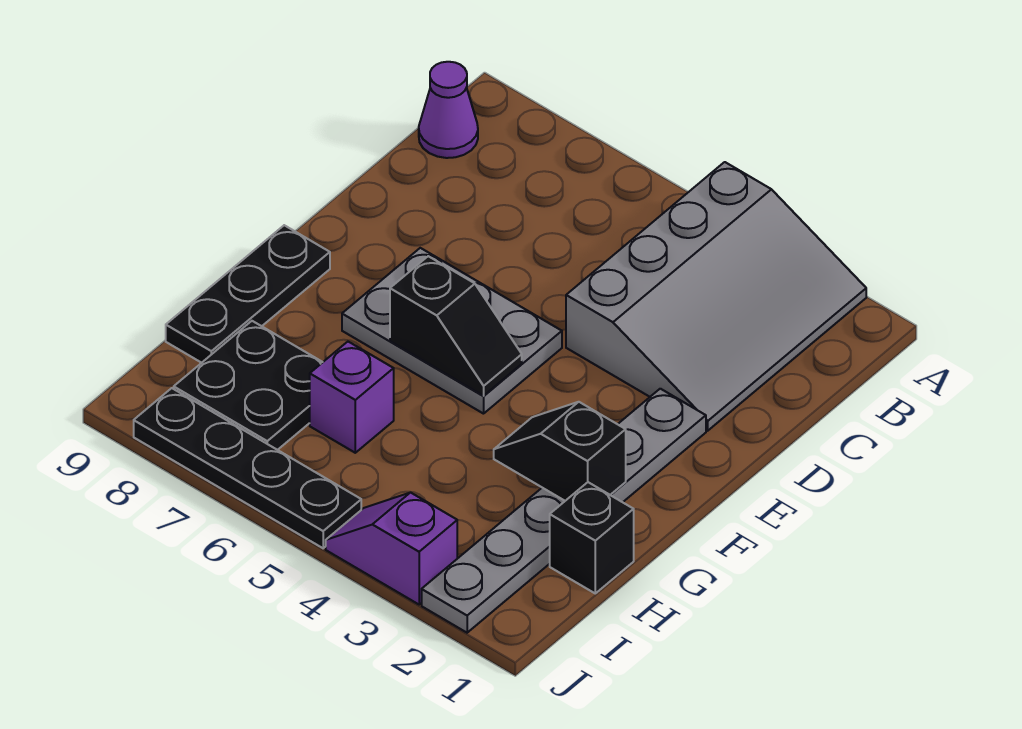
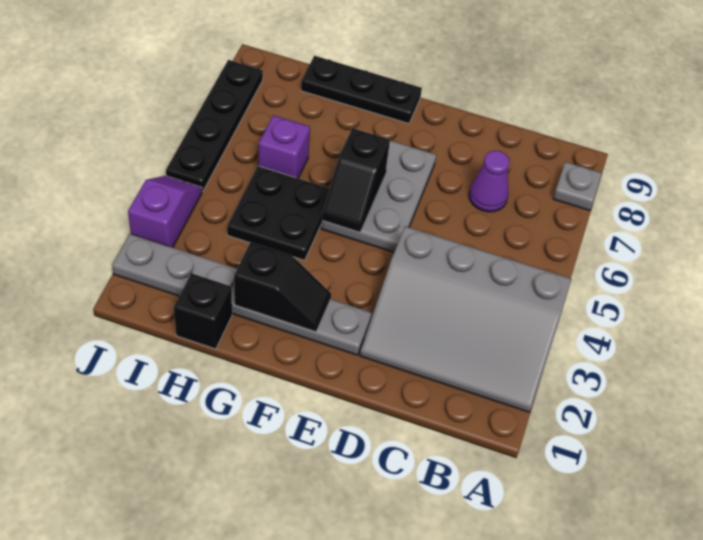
none -> grey 1x1 plate [553,162,602,211]
purple 1x1 cone [419,62,478,158] -> purple 1x1 cone moved to [469,151,509,212]
black 1x2 slope [494,402,626,501] -> black 1x2 slope turned to [234,242,331,332]
black 2x2 plate [174,321,323,450] -> black 2x2 plate moved to [227,166,329,260]

